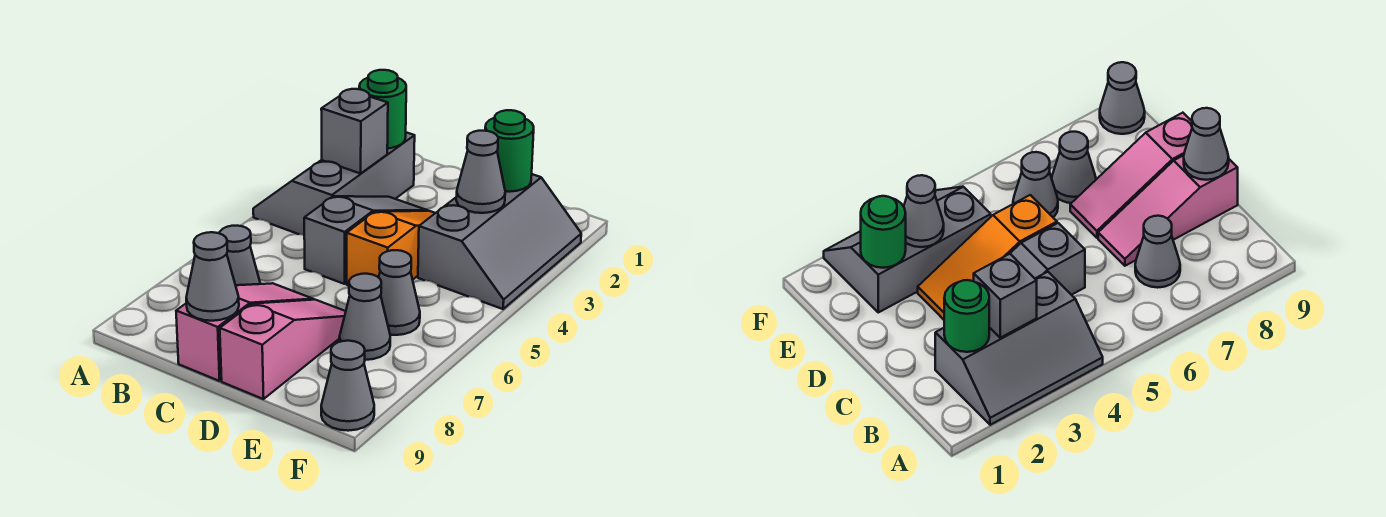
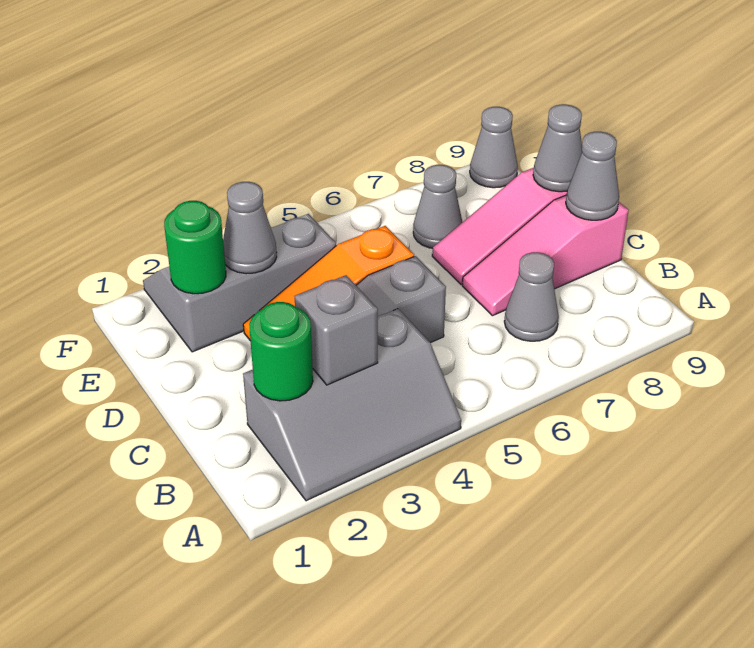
grey 1x1 cone [379,250,420,335] -> grey 1x1 cone moved to [533,104,582,192]

